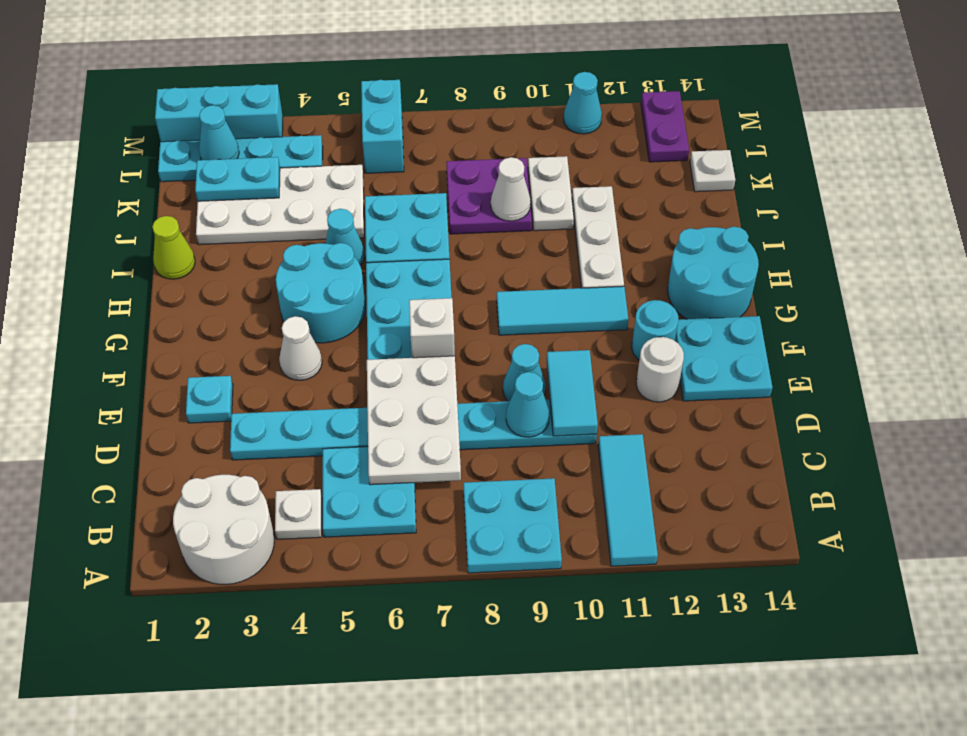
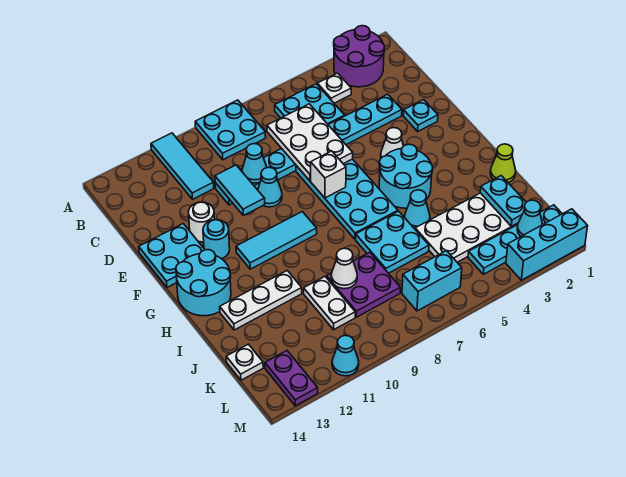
white 2x2 round brick [173,475,274,585] -> purple 2x2 round brick [334,26,385,87]
white 1x3 plate [572,186,624,288] -> white 1x3 plate turned to [220,271,302,330]
cyan 1x2 plate [195,157,280,201] -> cyan 1x2 plate turned to [480,176,526,226]
cyan 1x2 brick [361,80,404,173] -> cyan 1x2 brick turned to [402,251,462,311]

